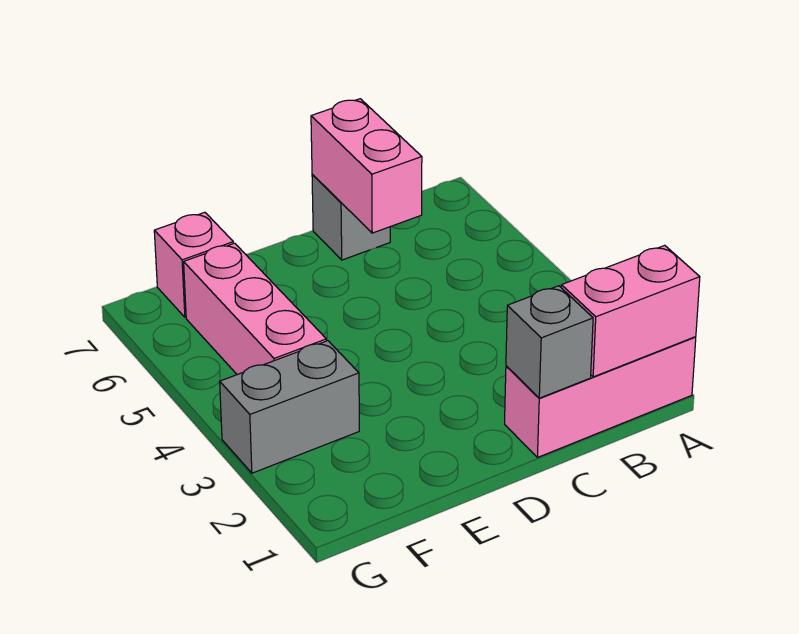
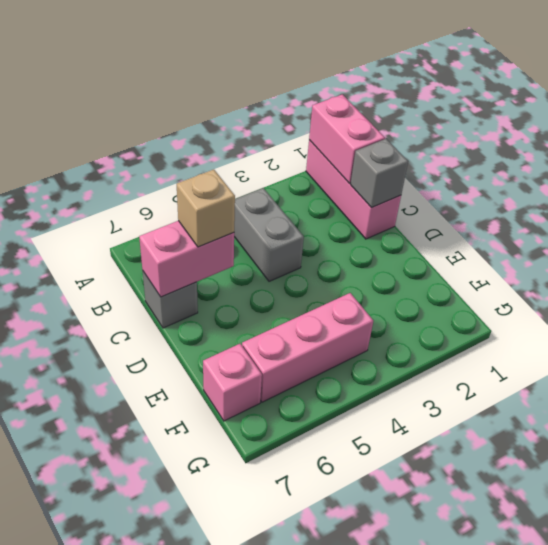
none -> tan 1x1 brick [177,170,235,247]
grey 1x2 brick [220,341,359,473] -> grey 1x2 brick moved to [234,188,304,281]

